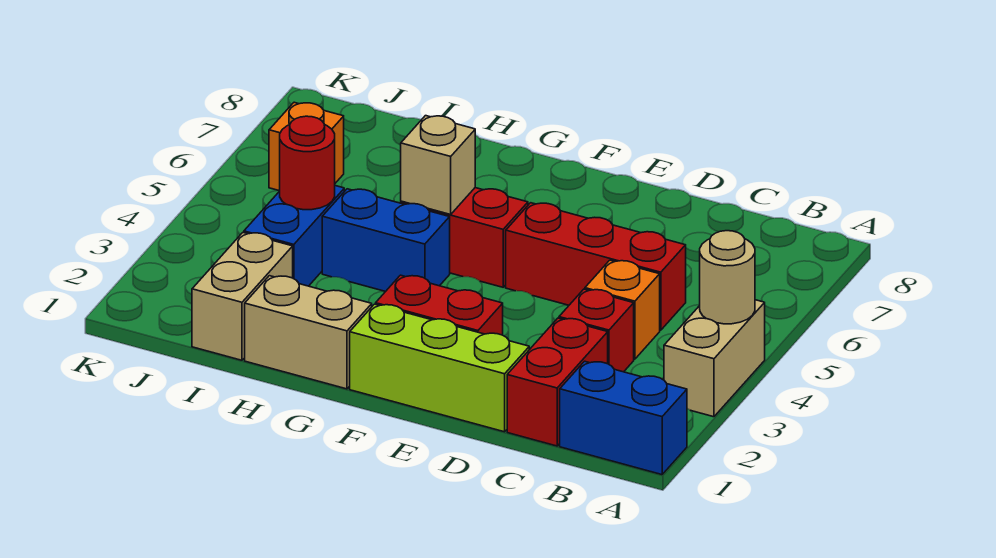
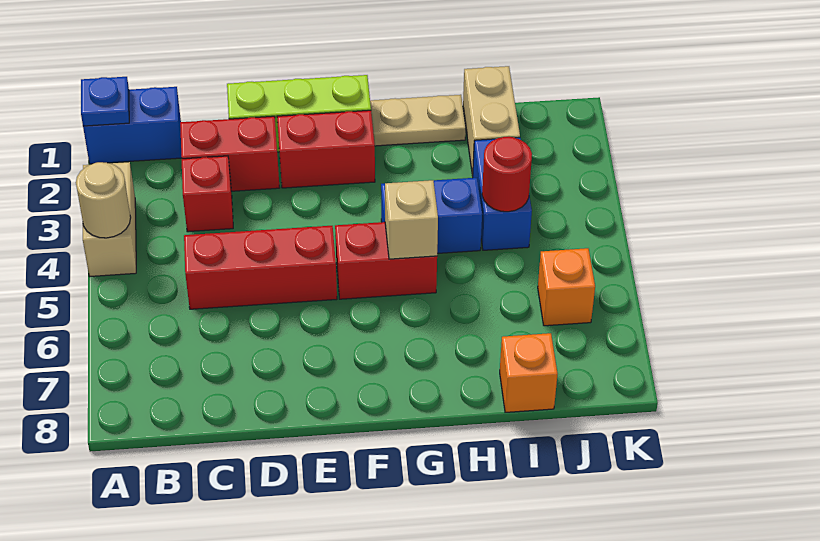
none -> blue 1x1 plate [81,77,129,126]
red 1x2 brick [507,318,608,446] -> red 1x2 brick turned to [180,116,280,191]
orange 1x1 brick [585,260,660,359] -> orange 1x1 brick moved to [500,333,558,412]
tan 1x2 brick [245,276,372,389] -> tan 1x2 plate [370,95,466,146]

